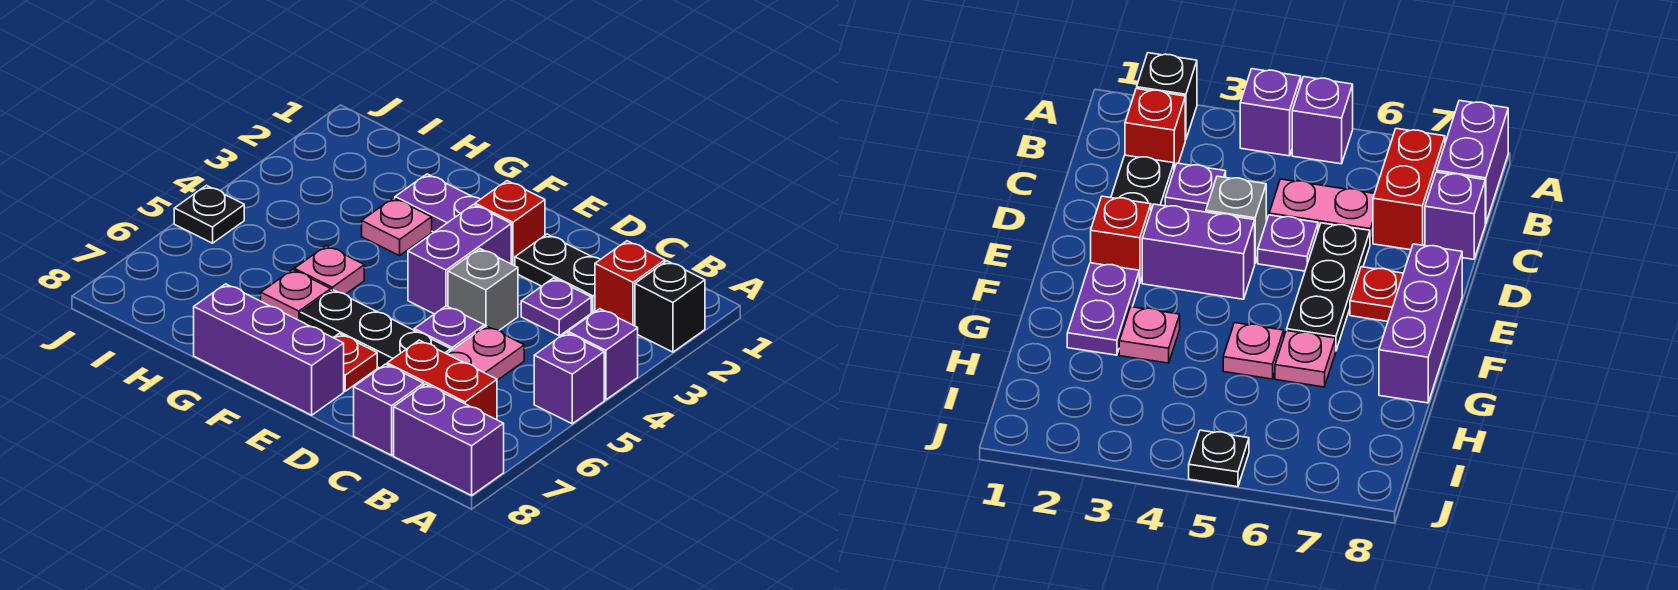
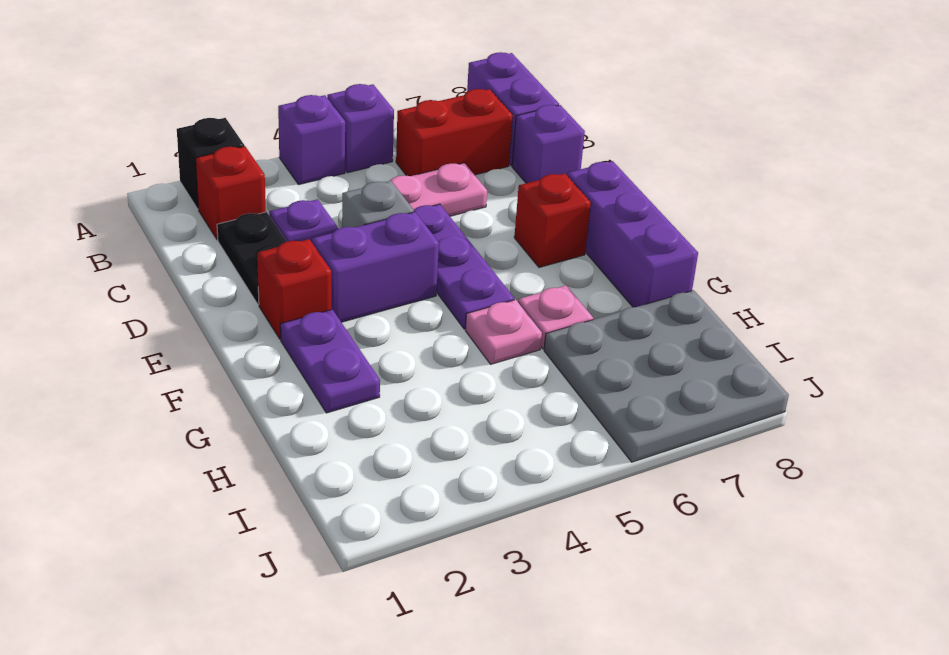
red 1x2 brick [387,340,497,420] -> red 1x2 brick turned to [396,89,513,176]
purple 1x1 plate [414,306,484,351] -> purple 1x3 plate [414,204,514,329]
black 1x3 plate [301,290,451,368] -> none
red 1x1 plate [334,334,377,391] -> red 1x1 brick [514,173,591,268]
pink 1x1 plate [362,198,432,256] -> none
none -> grey 3x3 plate [544,290,789,462]
black 1x1 plate [174,186,244,243] -> none

